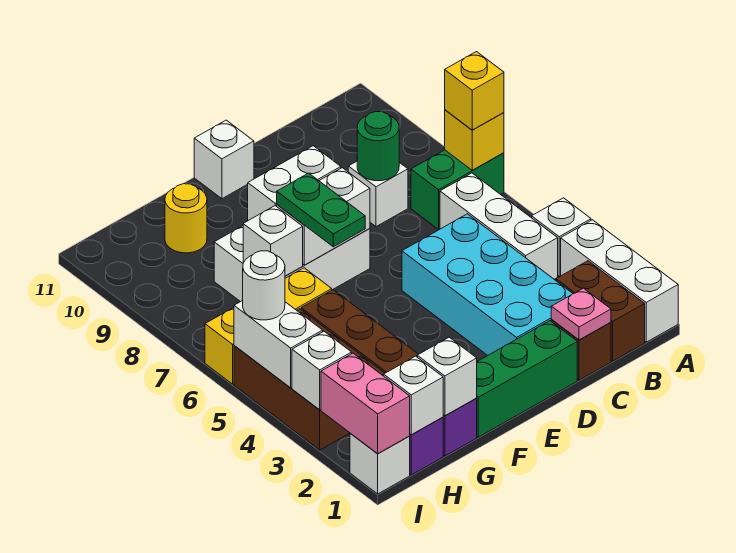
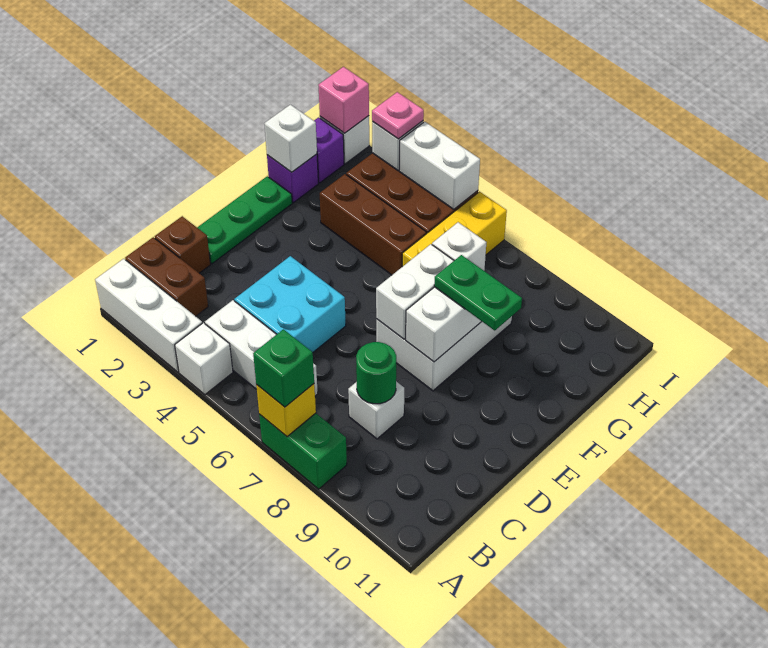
green 1x2 brick [411,150,504,229] -> green 1x2 brick turned to [259,413,347,489]
yellow 1x1 brick [445,52,504,130] -> green 1x1 brick [253,329,314,407]
pink 1x1 plate [551,288,611,340] -> pink 1x1 plate moved to [372,92,424,139]
cyan 2x4 brick [402,214,573,356] -> cyan 2x2 brick [234,256,346,352]
green 1x3 brick [477,321,577,437] -> green 1x3 plate [197,176,292,264]
white 1x1 brick [194,120,254,199] -> none
green 1x2 plate [277,173,365,247] -> green 1x2 plate moved to [434,255,522,330]
yellow 1x1 round brick [165,184,207,253] -> none
white 1x1 brick [384,356,443,435] -> none
pink 1x2 brick [321,353,410,454] -> pink 1x1 brick [319,67,369,133]
white 1x1 round brick [243,251,285,320] -> none

